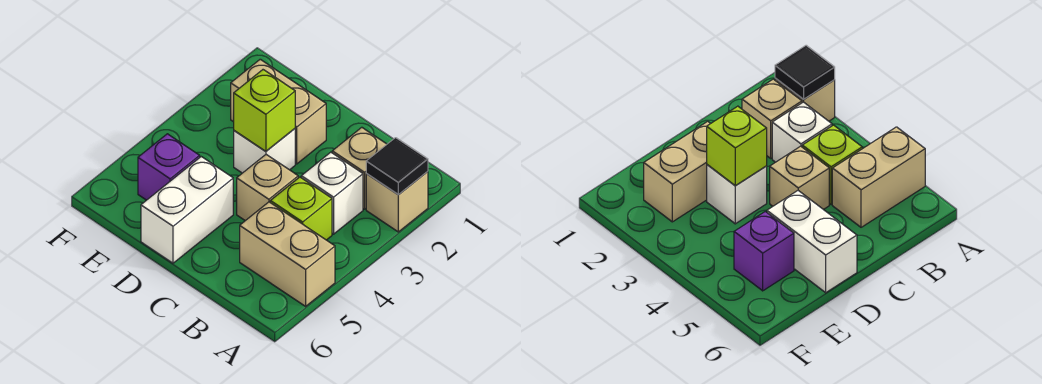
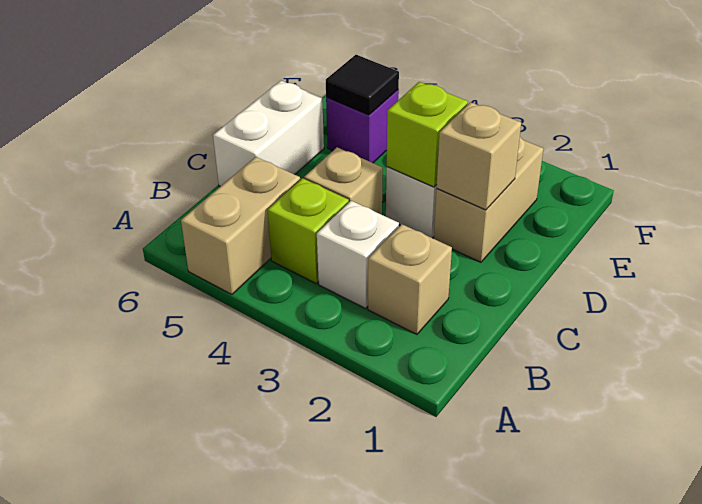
tan 1x1 brick [366,171,428,232] -> tan 1x1 brick moved to [436,102,521,210]
black 1x1 tile [366,138,428,195] -> black 1x1 tile moved to [326,55,399,115]
white 1x2 brick [141,157,233,263] -> white 1x2 brick turned to [213,81,324,186]

